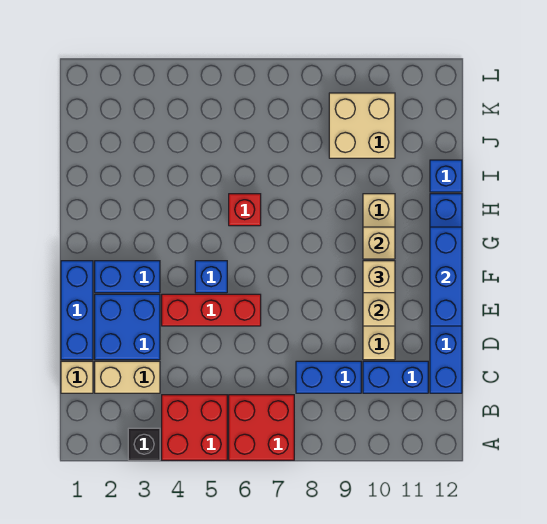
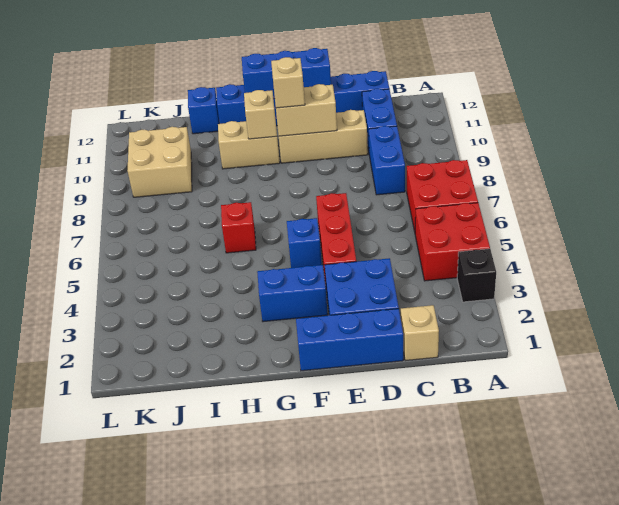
tan 1x2 brick [95,361,160,393] -> none
blue 1x2 brick [95,261,160,293] -> blue 1x2 brick turned to [257,265,328,322]

